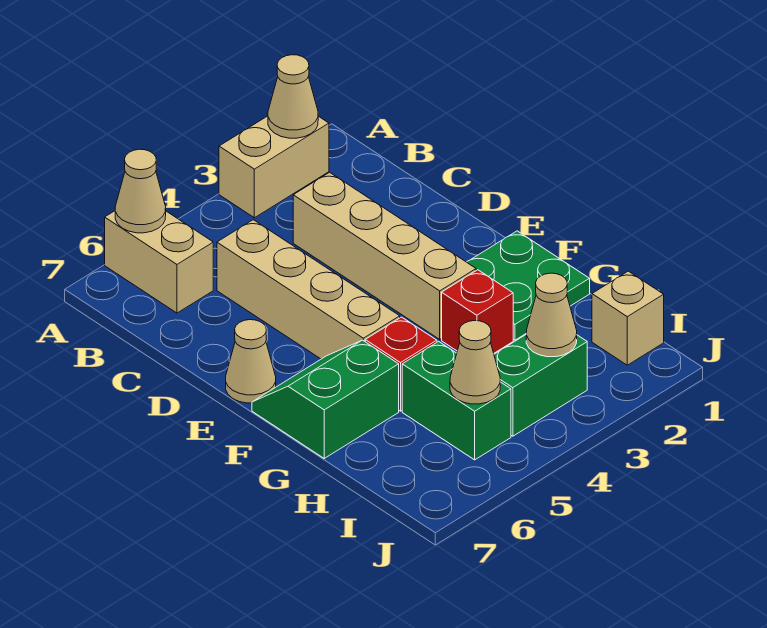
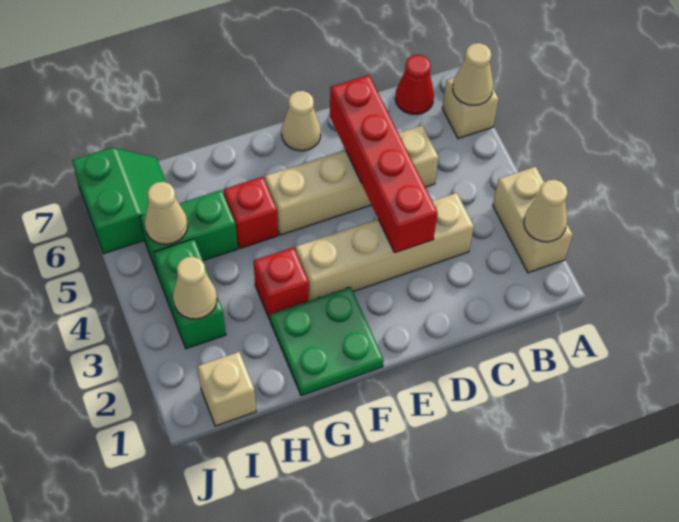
tan 1x2 brick [105,211,213,313] -> tan 1x1 brick [442,77,499,139]
none -> red 1x1 cone [395,55,434,114]
none -> red 1x4 brick [330,75,438,253]
green 2x2 slope [252,340,399,458] -> green 2x2 slope moved to [72,147,166,254]

